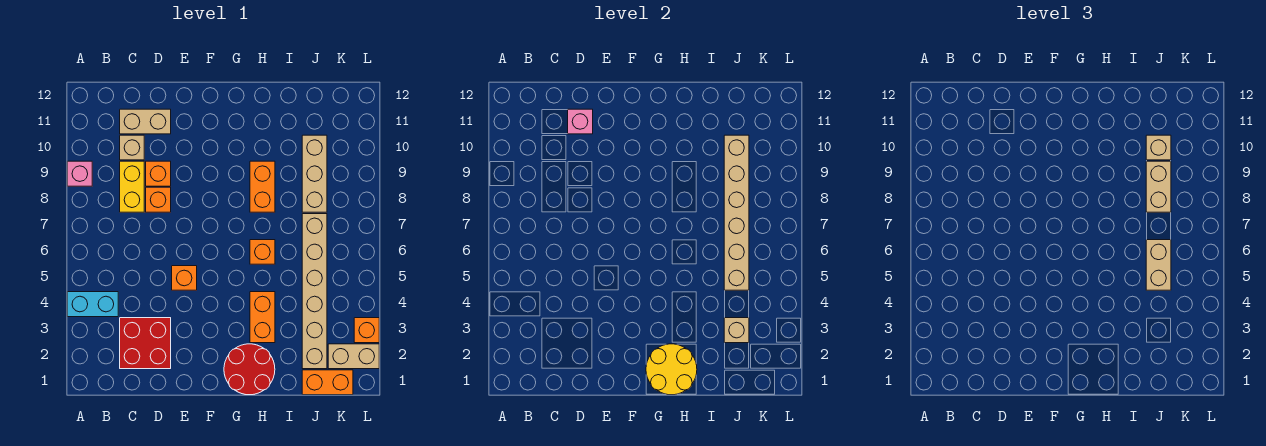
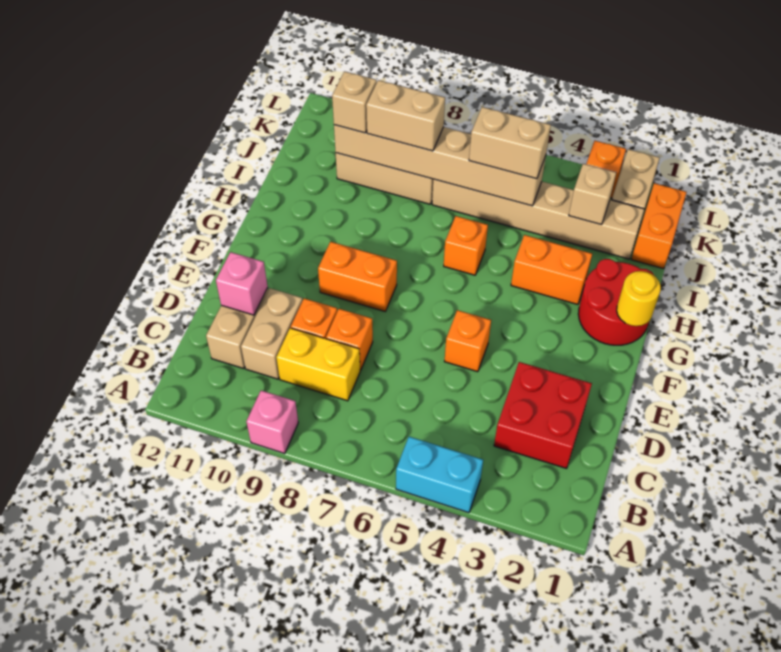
cyan 1x2 brick [67,292,118,317] -> cyan 1x2 brick turned to [396,437,483,513]
tan 1x1 brick [120,135,144,160] -> tan 1x2 brick [241,288,303,379]
yellow 2x2 round brick [646,344,697,395] -> yellow 1x1 round brick [617,271,661,326]
orange 1x2 brick [250,161,275,212] -> orange 1x2 brick moved to [318,242,397,311]

